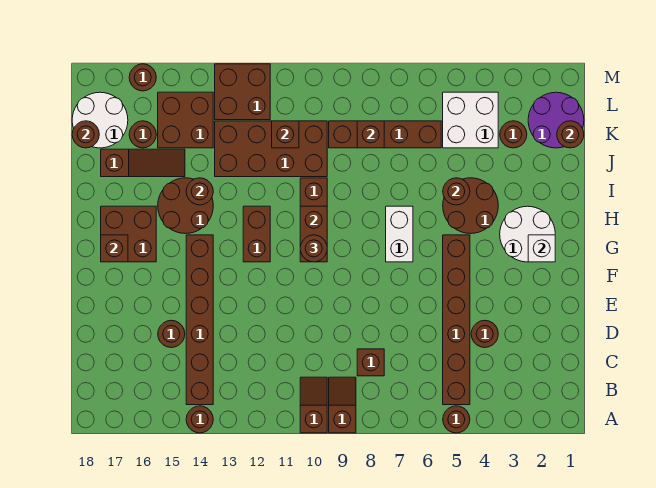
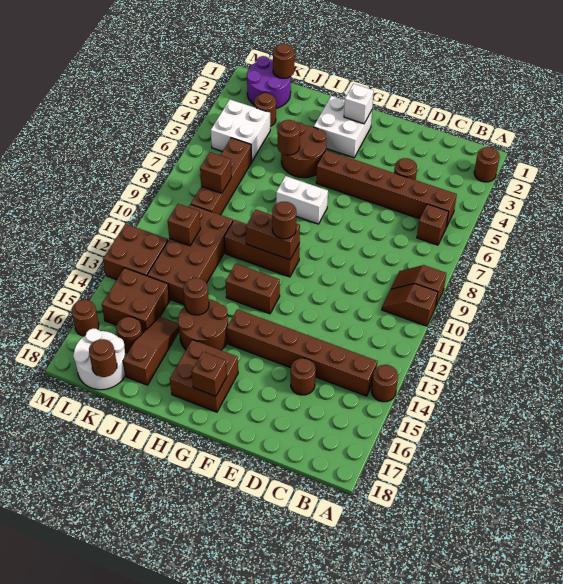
brown 1x1 round brick [443,406,470,433] -> brown 1x1 round brick moved to [474,147,500,182]
brown 1x1 brick [357,349,384,376] -> brown 1x1 brick moved to [417,204,449,245]
white 2x2 round brick [500,206,555,262] -> white 2x2 brick [314,96,372,158]

